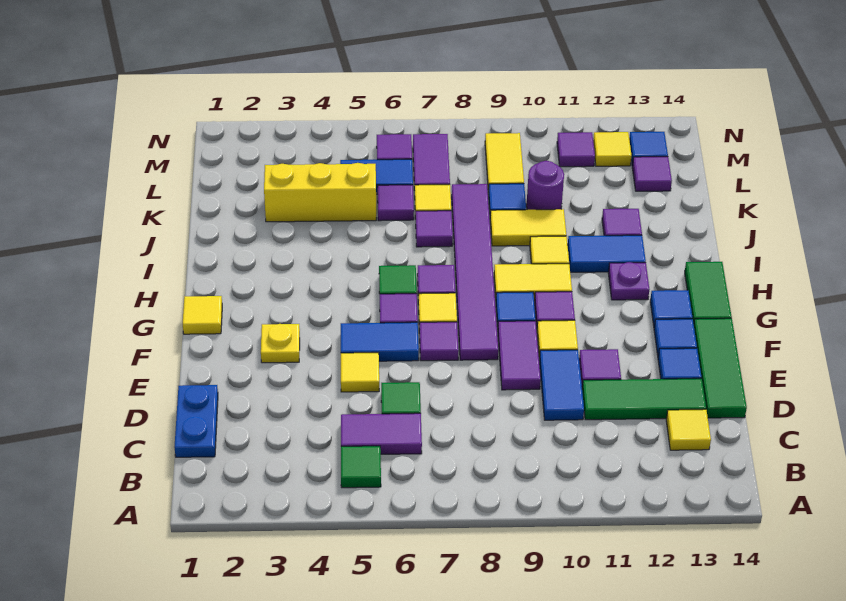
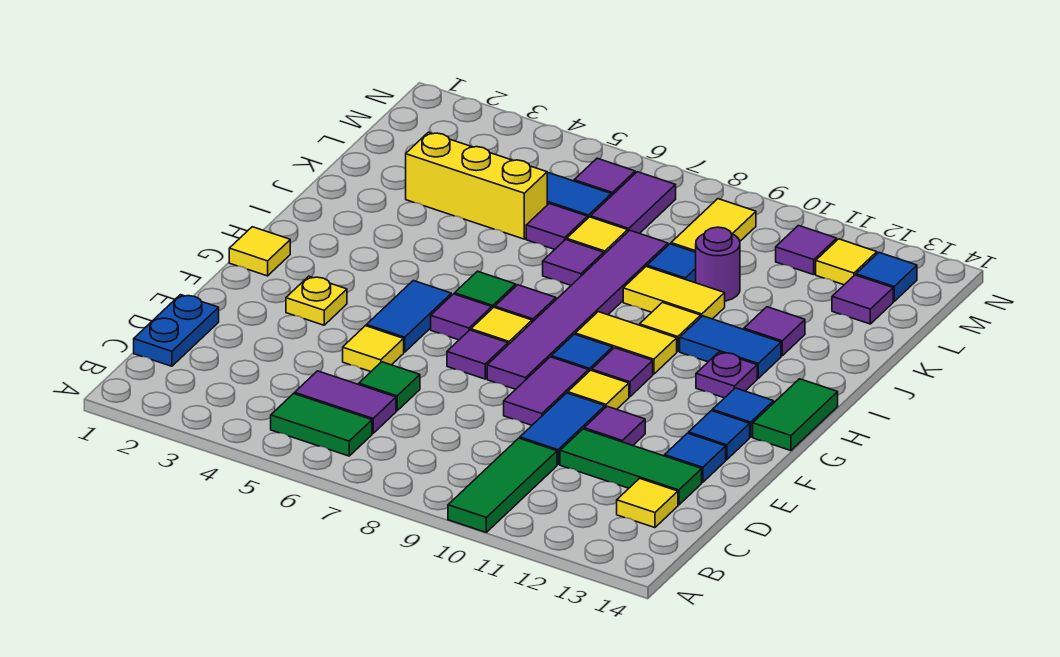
green 1x1 tile [341,446,381,488] -> green 1x2 tile [271,394,372,456]
green 1x3 tile [694,318,747,418] -> green 1x3 tile moved to [448,438,557,532]
blue 1x2 tile [341,322,419,361] -> blue 1x2 tile turned to [366,281,451,352]

